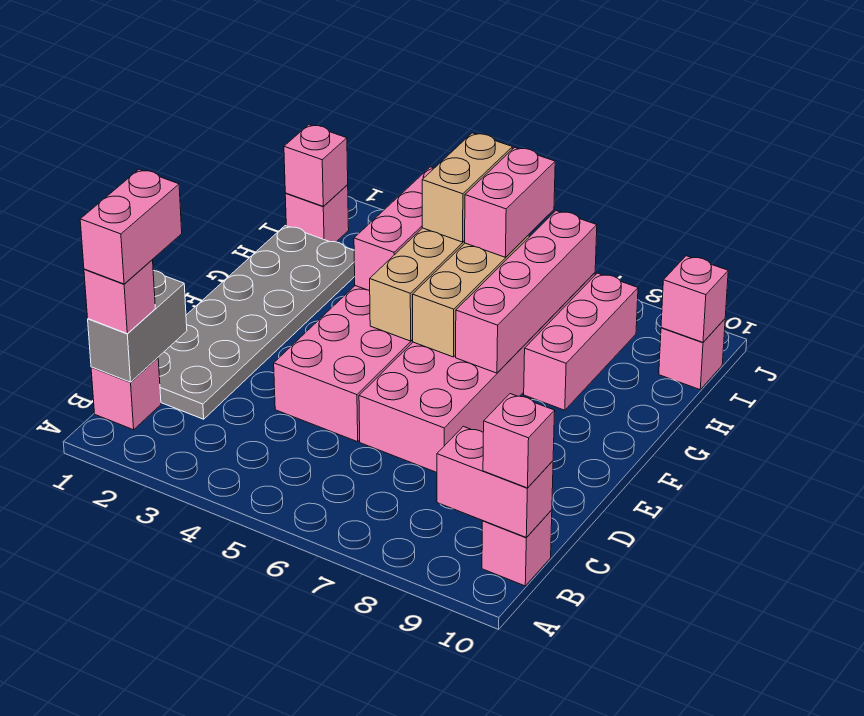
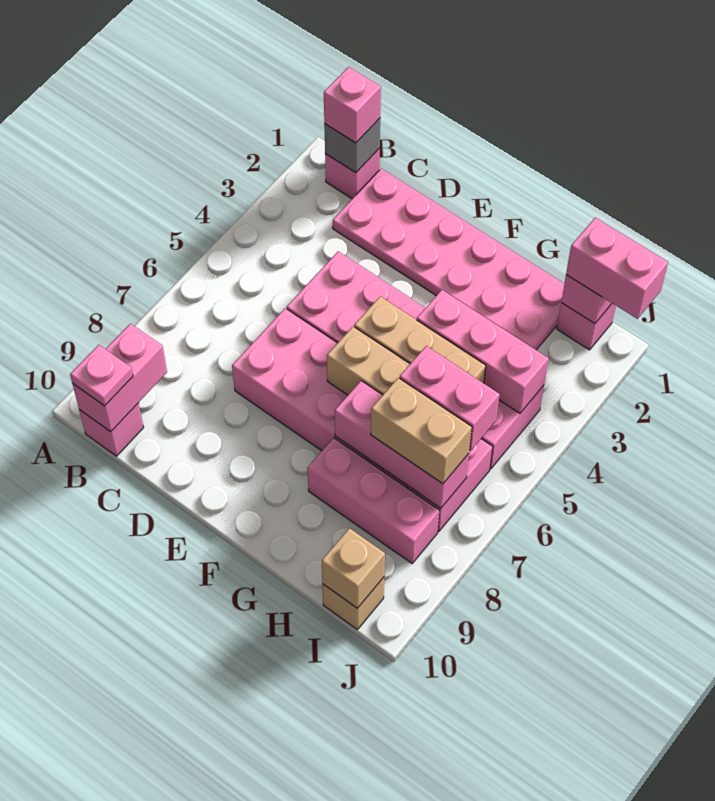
grey 1x2 brick [88,271,187,382] -> grey 1x1 brick [324,118,380,173]
pink 1x2 brick [80,170,182,284] -> pink 1x2 brick moved to [566,218,668,319]
pink 1x1 brick [483,394,555,488] -> pink 1x1 plate [70,345,133,406]
grey 2x6 plate [158,226,355,419] -> pink 2x6 plate [333,169,564,350]
pink 1x4 brick [456,211,597,373] -> pink 1x3 brick [335,381,469,508]
tan 1x2 brick [422,133,512,242] -> tan 1x2 brick moved to [371,378,472,484]
pink 1x1 brick [659,319,725,390] -> tan 1x1 brick [322,577,384,629]
pink 1x1 brick [661,256,728,342] -> tan 1x1 brick [322,528,385,608]

